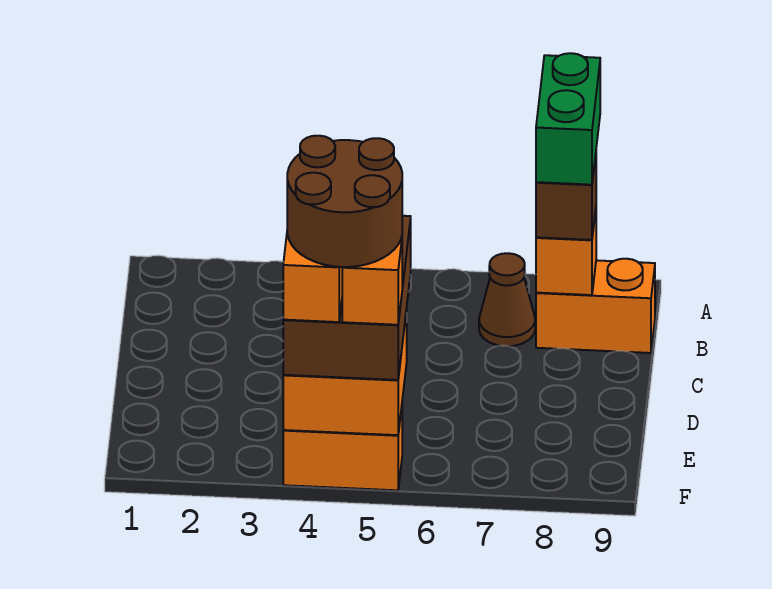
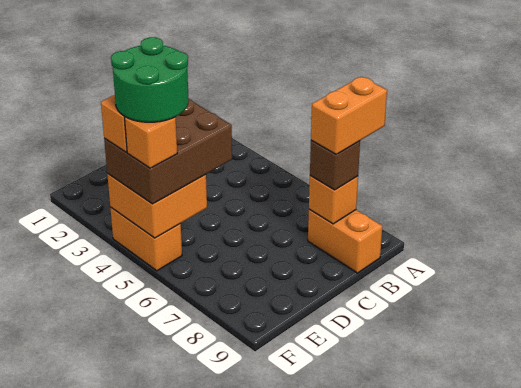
green 1x2 brick [536,53,600,185] -> orange 1x2 brick [311,76,387,155]
brown 1x1 cone [479,253,535,346] -> none
brown 2x2 round brick [287,136,402,267] -> green 2x2 round brick [111,37,189,122]

